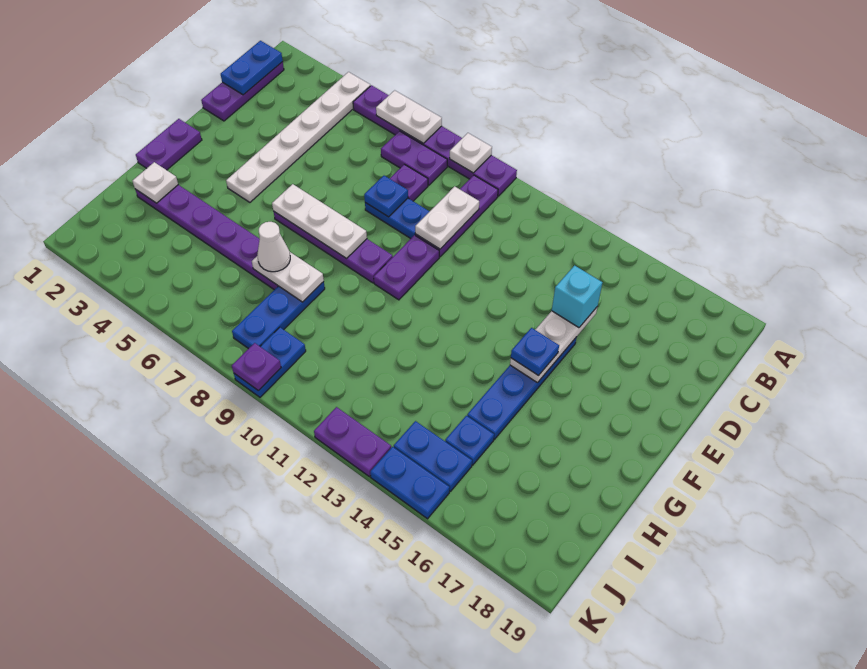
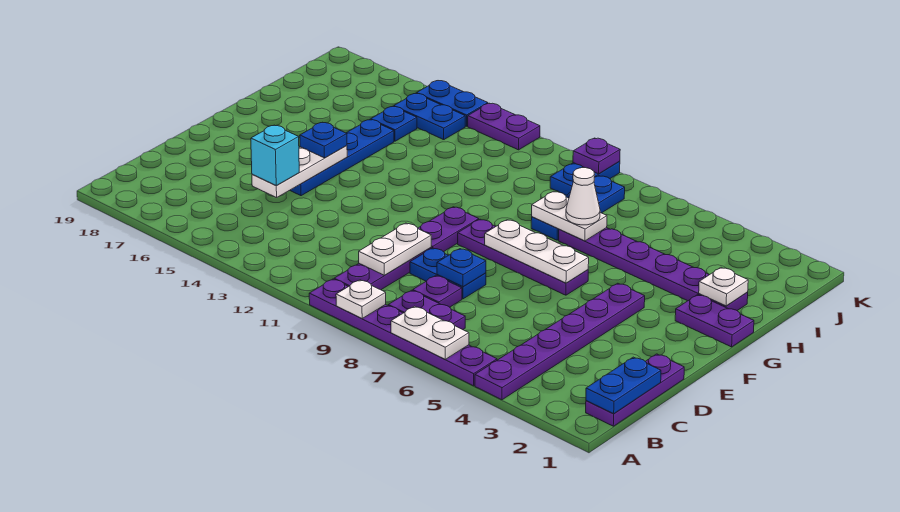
white 1x6 plate [226,72,370,202] -> purple 1x6 plate [475,283,645,400]
purple 1x2 plate [136,119,202,170] -> purple 1x2 plate turned to [675,295,754,347]

